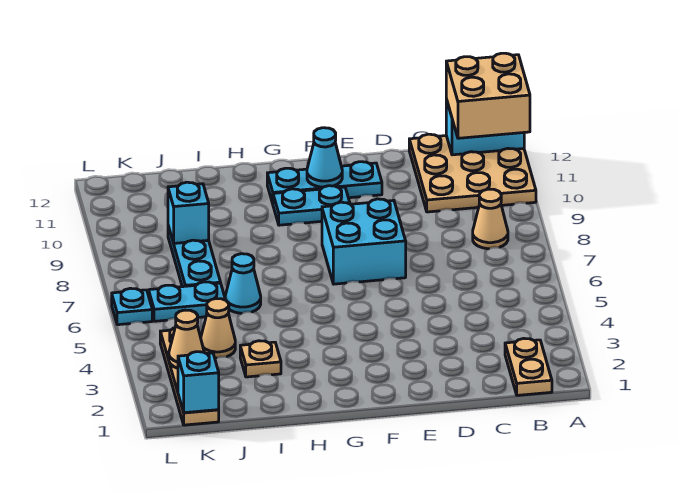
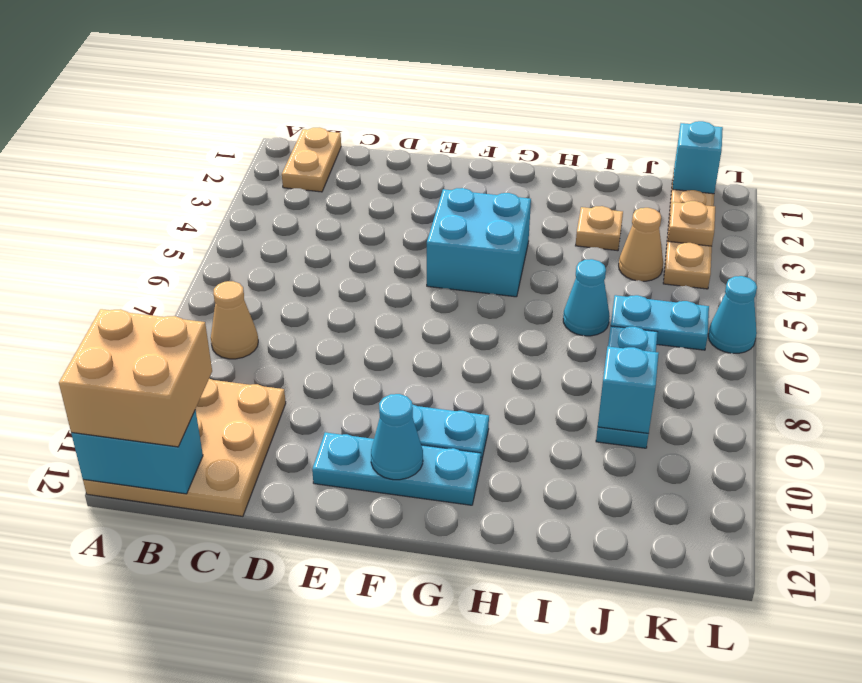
cyan 2x2 brick [322,199,406,284] -> cyan 2x2 brick moved to [427,188,531,297]
tan 1x1 cone [169,310,204,368] -> tan 1x1 plate [668,201,715,246]
cyan 1x1 plate [112,288,152,325] -> cyan 1x1 cone [708,276,757,353]

